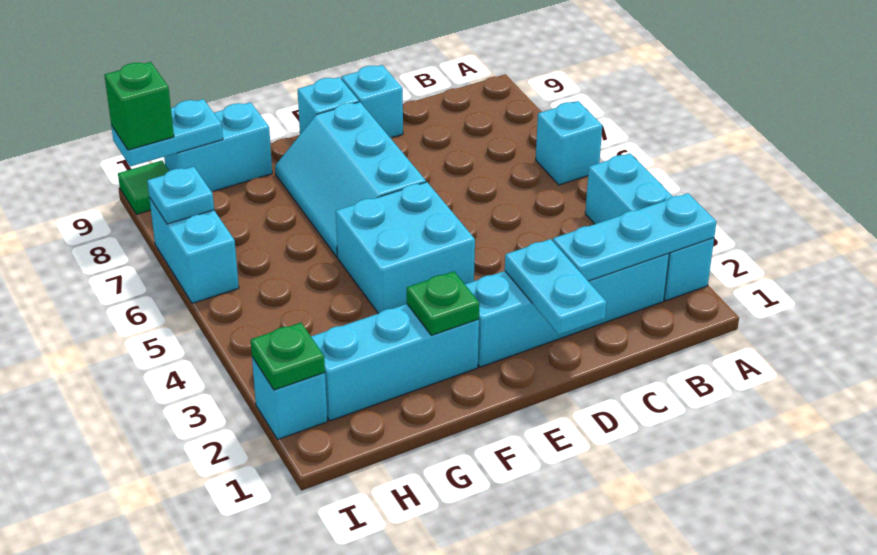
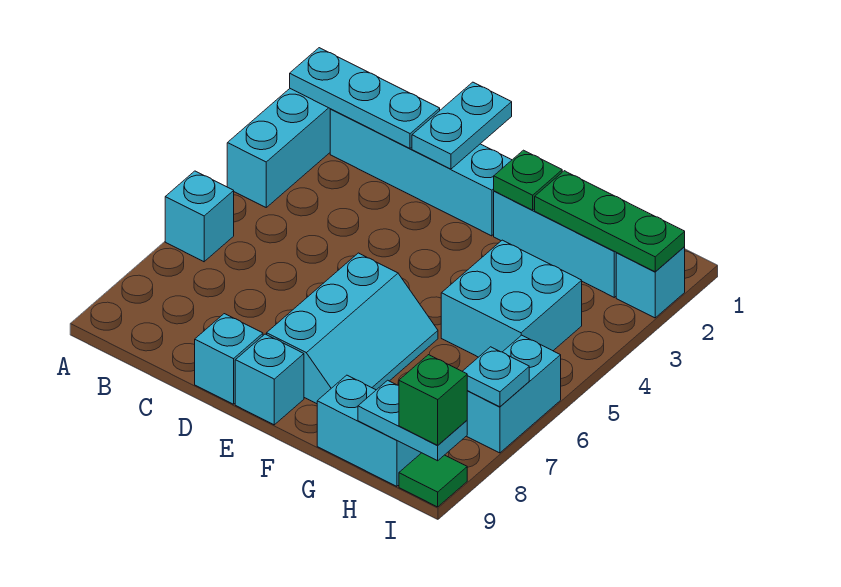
cyan 2x2 brick [336,182,475,314] -> cyan 2x2 brick moved to [441,240,582,357]
green 1x1 plate [251,323,325,390] -> green 1x3 plate [535,171,685,272]

